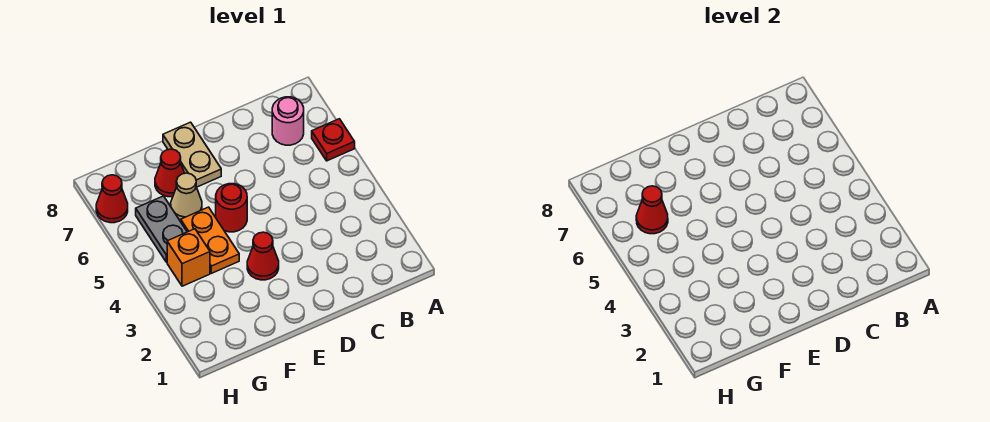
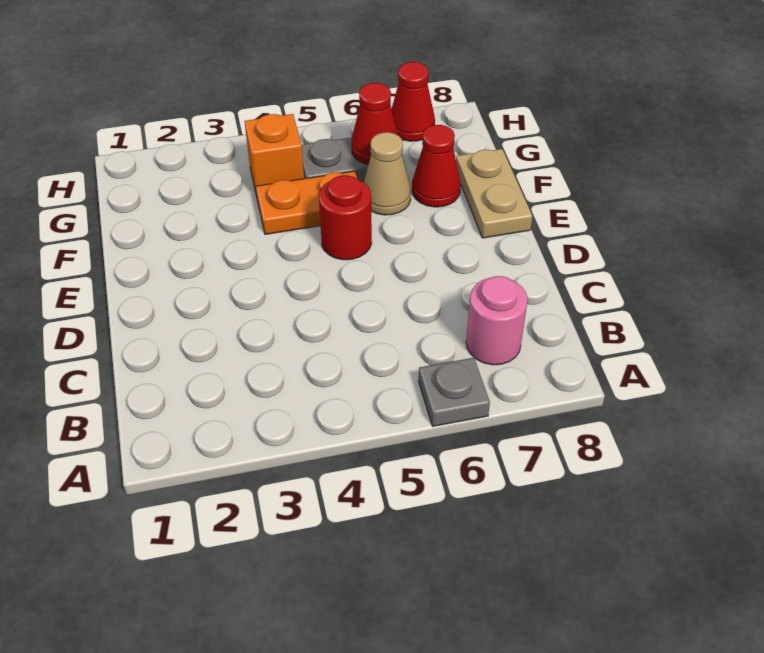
red 1x1 plate [312,119,355,161] -> grey 1x1 plate [418,358,490,426]
red 1x1 cone [247,232,279,280] -> none
tan 1x2 plate [163,122,221,187] -> tan 1x2 plate turned to [456,149,532,238]

